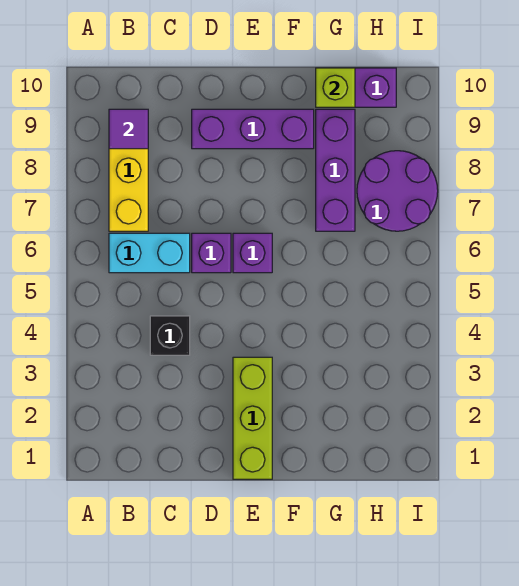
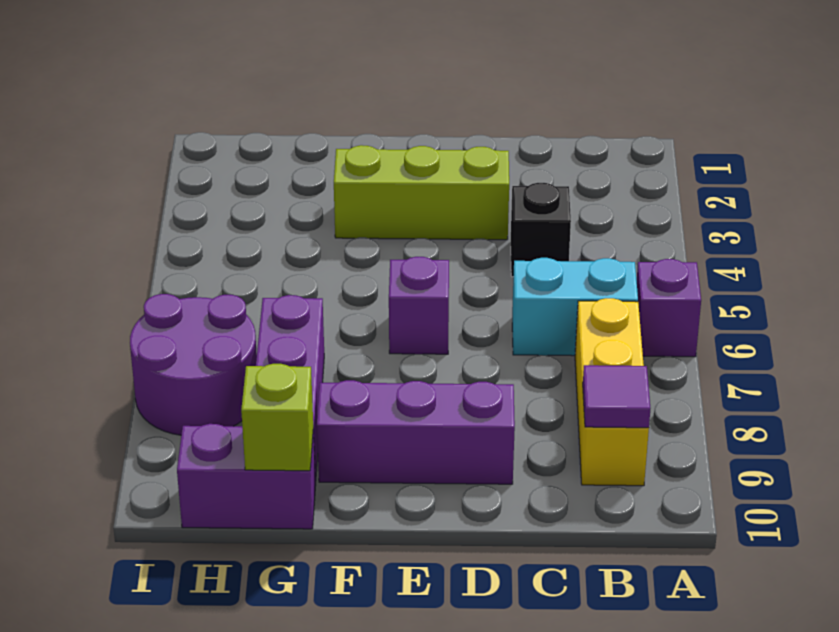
purple 1x1 brick [192,233,231,273] -> purple 1x1 brick moved to [637,259,701,357]
lime 1x3 brick [233,357,272,479] -> lime 1x3 brick turned to [334,145,509,240]

